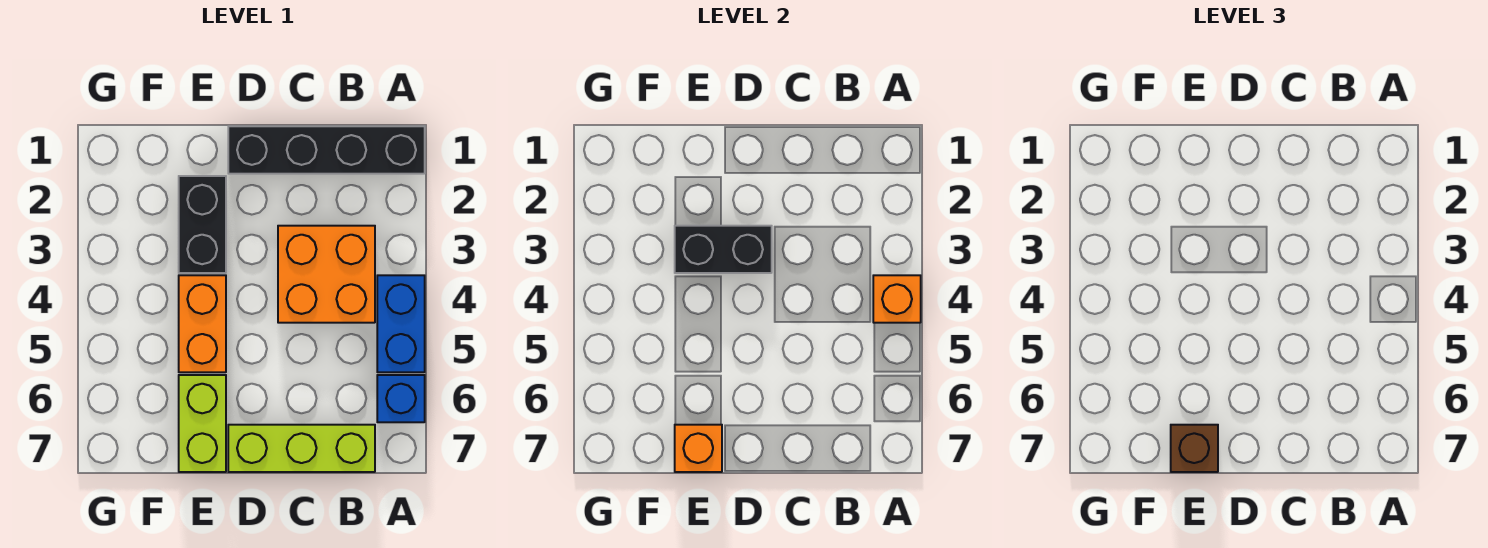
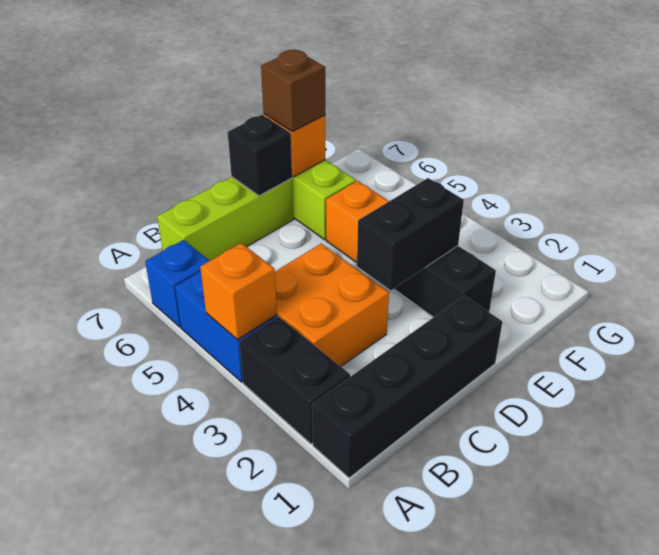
none -> black 1x2 brick [239,317,350,444]
none -> black 1x1 brick [228,115,292,196]

